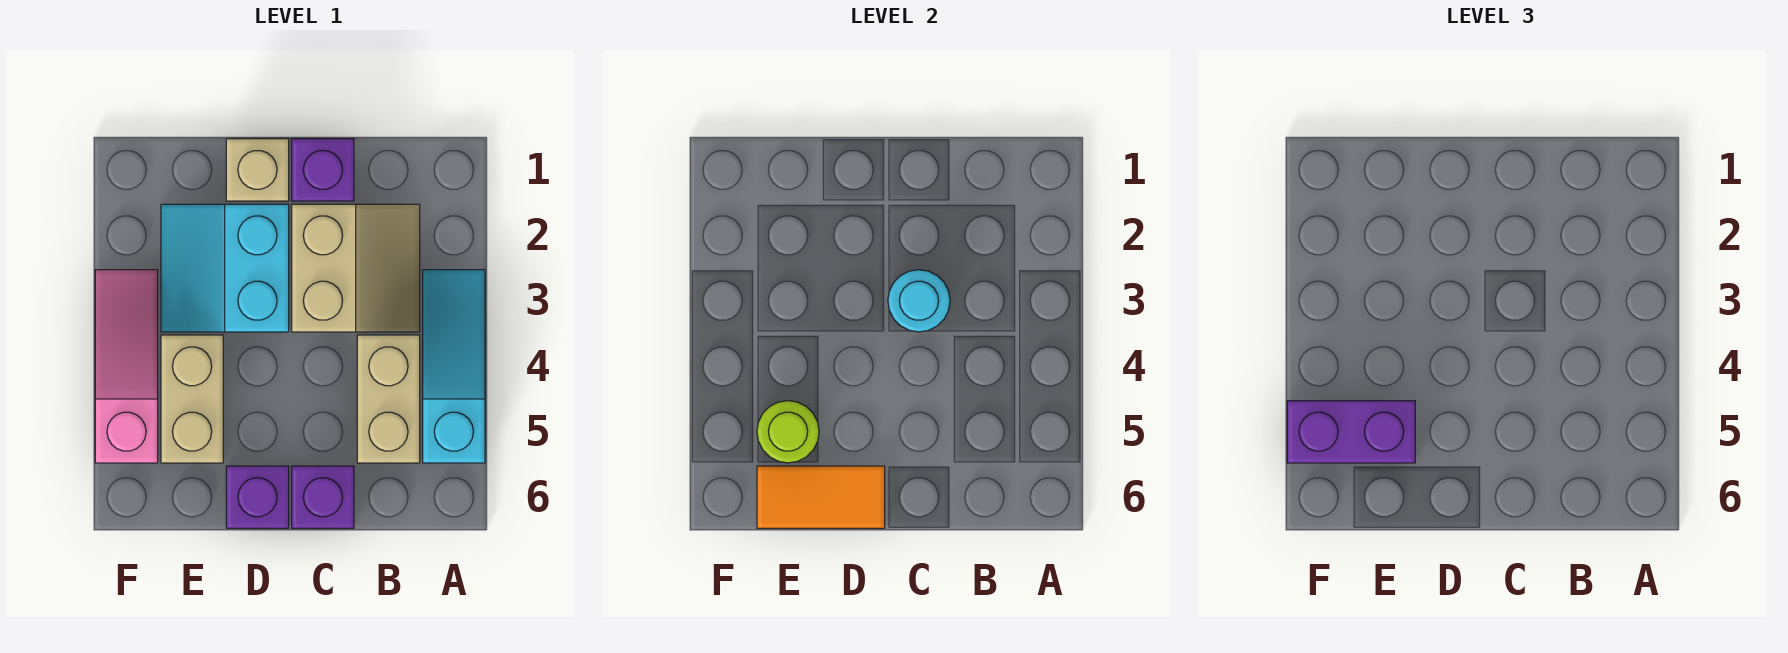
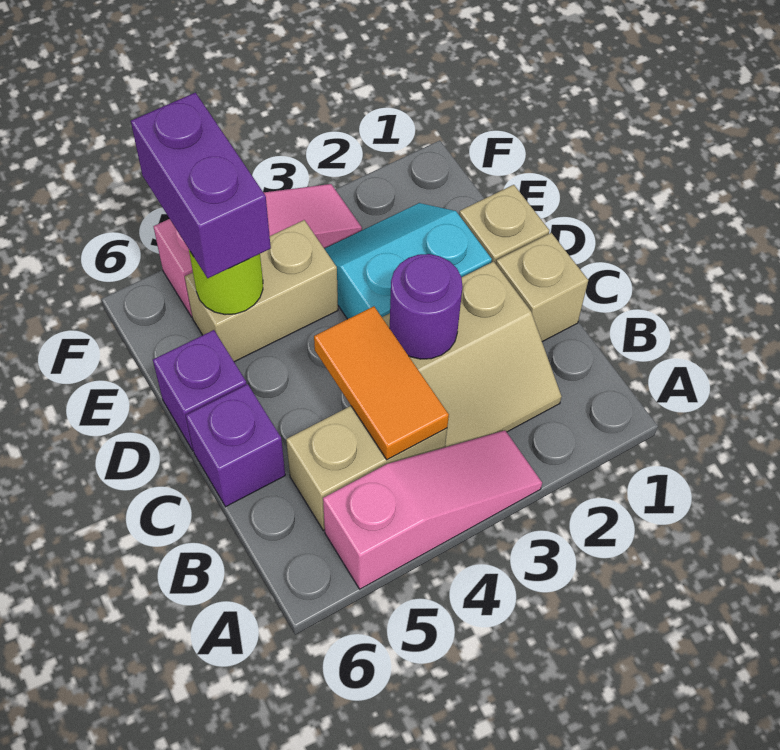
cyan 1x3 slope [423,270,485,463] -> pink 1x3 slope [323,430,542,589]
purple 1x1 brick [292,139,354,201] -> tan 1x1 brick [496,233,588,342]
cyan 1x1 round brick [888,270,950,332] -> purple 1x1 round brick [390,254,463,359]
orange 1x2 tile [757,466,885,528] -> orange 1x2 tile moved to [314,306,449,460]

